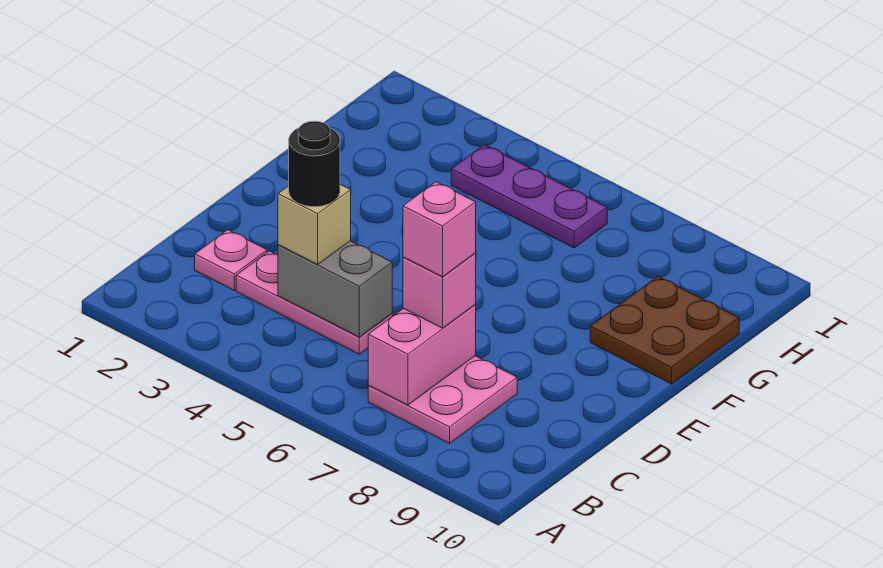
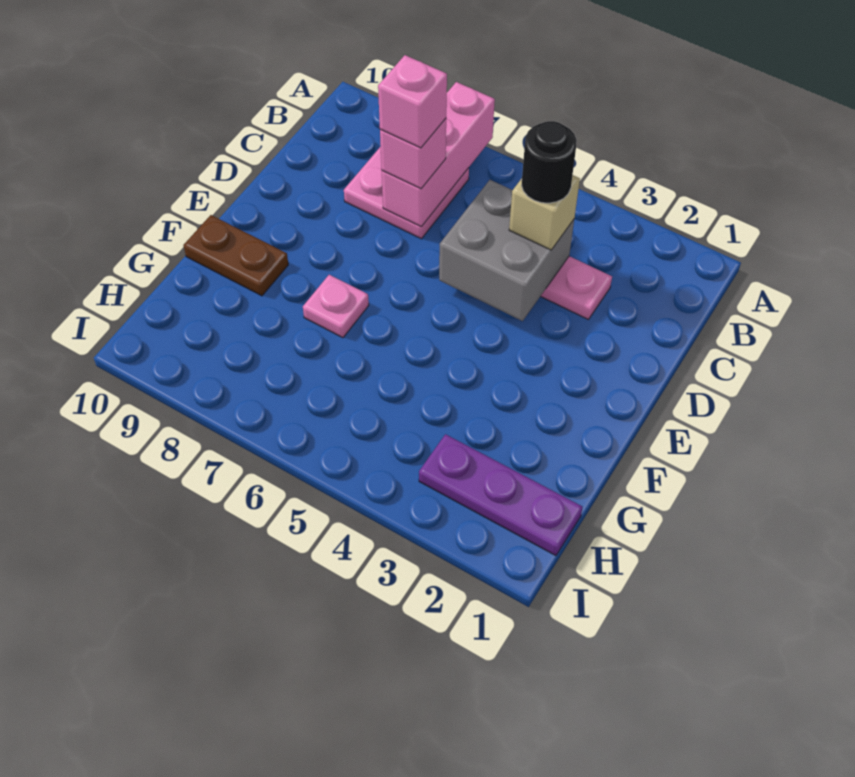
pink 1x2 brick [368,305,476,405] -> pink 1x3 brick [382,82,495,227]
pink 1x1 plate [195,230,267,290] -> pink 1x1 plate moved to [303,275,369,338]
grey 1x2 brick [278,241,392,337] -> grey 2x2 brick [439,180,574,321]
brown 2x2 plate [590,277,739,384] -> brown 1x2 plate [183,215,288,296]
purple 1x3 plate [451,145,607,248] -> purple 1x3 plate moved to [419,434,583,556]

